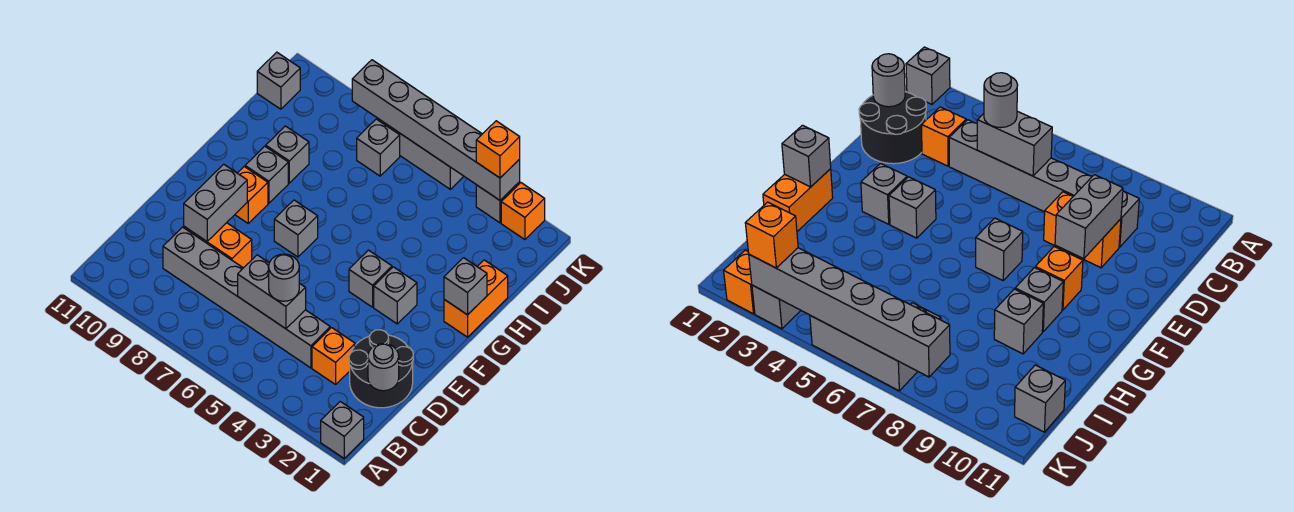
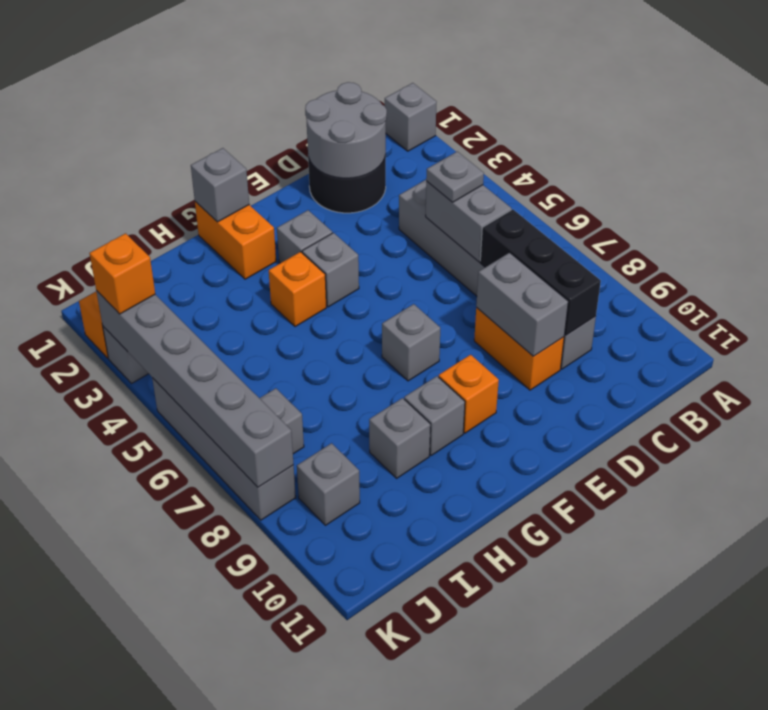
grey 1x1 round brick [368,344,399,391] -> grey 2x2 round brick [305,82,387,178]
orange 1x1 brick [312,328,355,384] -> orange 1x1 brick moved to [269,252,326,327]
grey 1x1 round brick [269,254,299,301] -> grey 1x1 plate [426,151,484,202]
none -> black 1x3 brick [480,209,601,335]
grey 1x2 brick [184,164,247,241] -> grey 1x2 brick turned to [476,253,568,356]
orange 1x2 brick [444,260,508,337] -> orange 1x2 brick turned to [195,202,276,279]
grey 1x1 brick [257,52,300,109] -> grey 1x1 brick moved to [297,443,360,525]
grey 1x3 brick [377,118,464,189] -> grey 1x4 brick [152,378,296,520]

